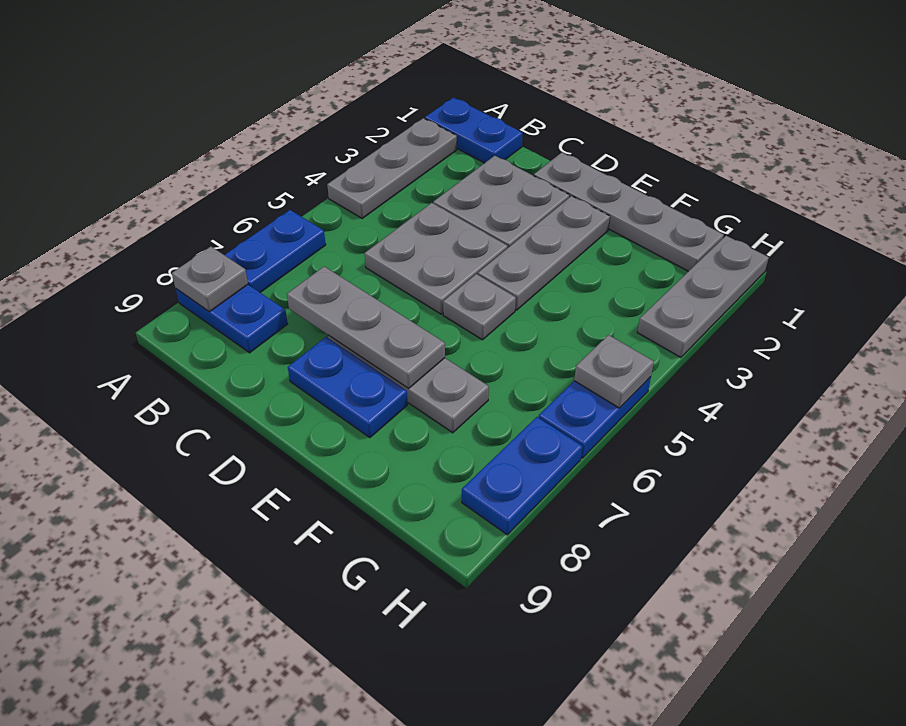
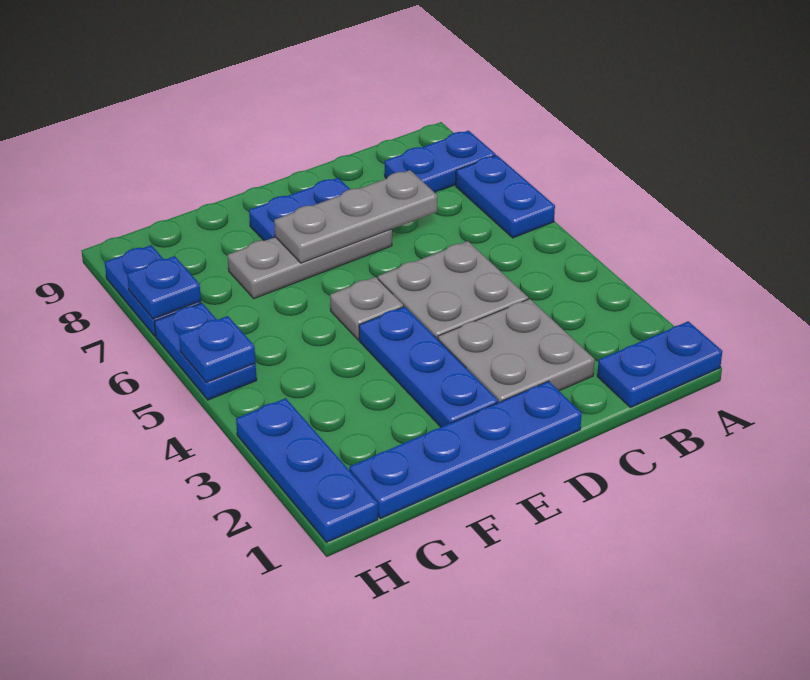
grey 1x3 plate [327,118,457,219] -> none
grey 1x1 plate [172,247,248,312] -> none
grey 1x4 plate [534,153,724,271] -> blue 1x4 plate [349,381,582,519]
grey 1x3 plate [478,196,610,310] -> blue 1x3 plate [359,307,498,427]
grey 1x3 plate [637,236,769,357] -> blue 1x3 plate [236,398,378,542]
grey 1x1 plate [574,335,654,408] -> blue 1x1 plate [179,316,256,382]
none -> blue 1x1 plate [127,256,201,319]

